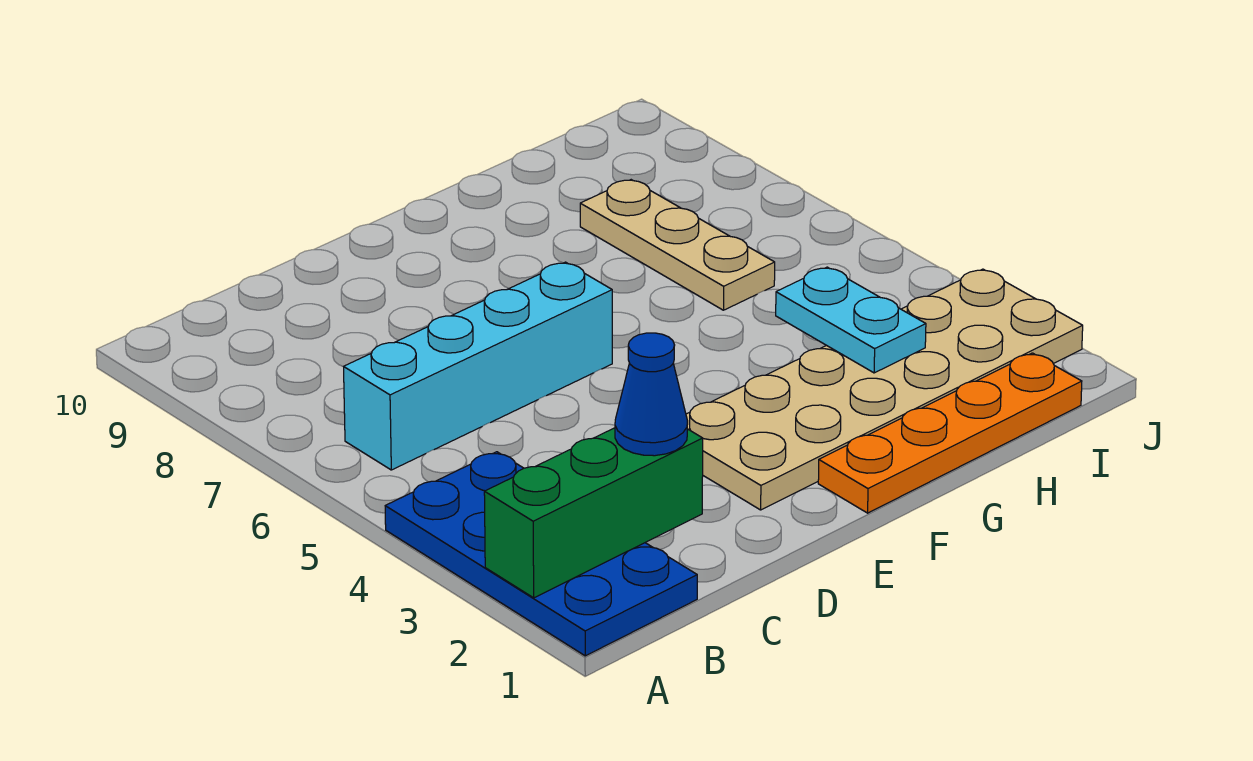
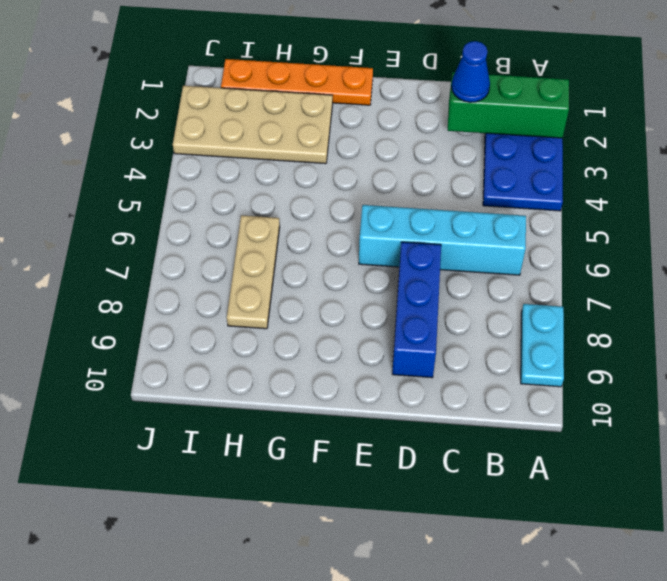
none -> blue 1x3 brick [392,242,441,378]
tan 2x6 plate [686,269,1083,510] -> tan 2x4 plate [173,86,333,164]
cyan 1x2 plate [776,267,926,373] -> cyan 1x2 plate moved to [521,304,564,387]

